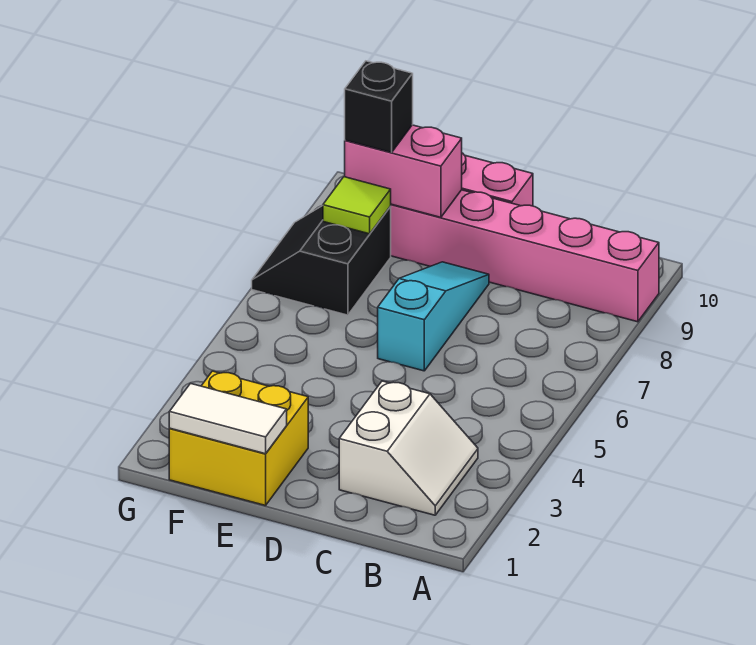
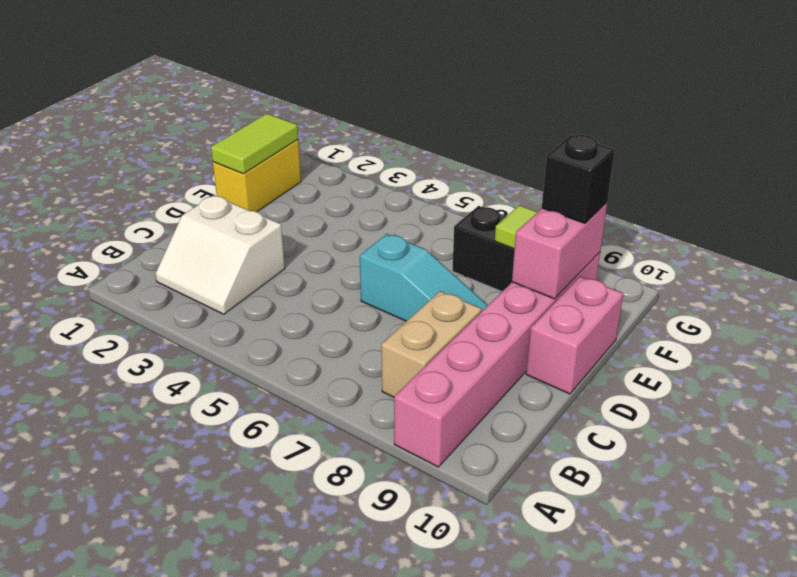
none -> tan 1x2 brick [381,291,482,397]
yellow 2x2 brick [169,371,308,506] -> yellow 1x2 brick [213,140,301,212]
white 1x2 tile [169,383,287,454] -> lime 1x2 tile [211,114,298,174]

